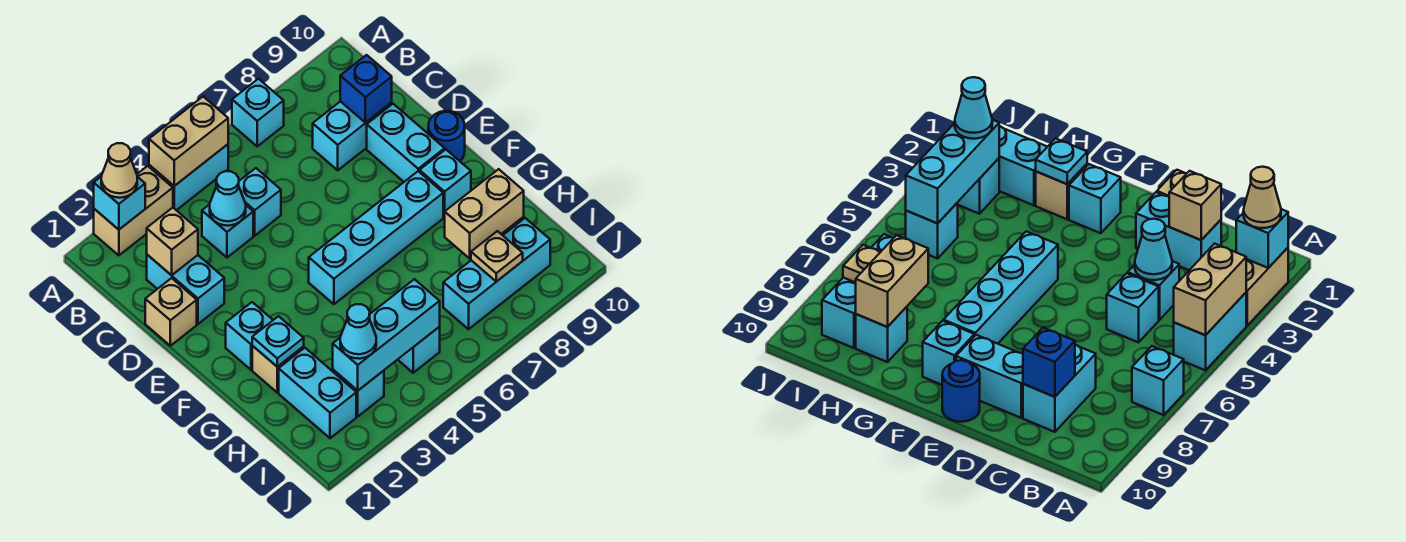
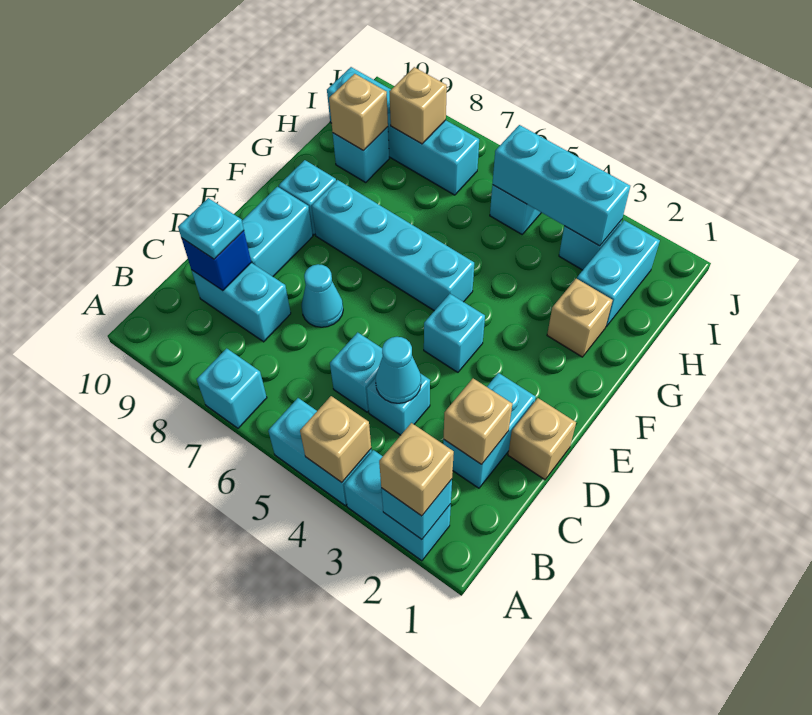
tan 1x2 brick [94,166,173,255] -> cyan 1x2 brick [344,450,451,561]
tan 1x1 cone [101,143,137,198] -> tan 1x1 brick [379,423,454,516]
tan 1x2 brick [149,97,228,186] -> tan 1x1 brick [300,396,371,482]
blue 1x1 round brick [428,111,465,161] -> none
cyan 1x1 brick [226,302,273,370] -> cyan 1x1 brick moved to [424,294,485,372]
cyan 1x1 plate [252,316,304,367] -> cyan 1x1 plate moved to [178,198,244,259]
tan 1x2 brick [445,169,524,259] -> tan 1x1 brick [329,74,388,151]
cyan 1x1 cone [340,304,376,359] -> cyan 1x1 cone moved to [302,264,343,327]
cyan 1x3 brick [443,218,550,329] -> cyan 1x4 brick [327,67,479,195]
tan 1x1 plate [471,231,523,282] -> tan 1x1 brick [389,67,447,144]

